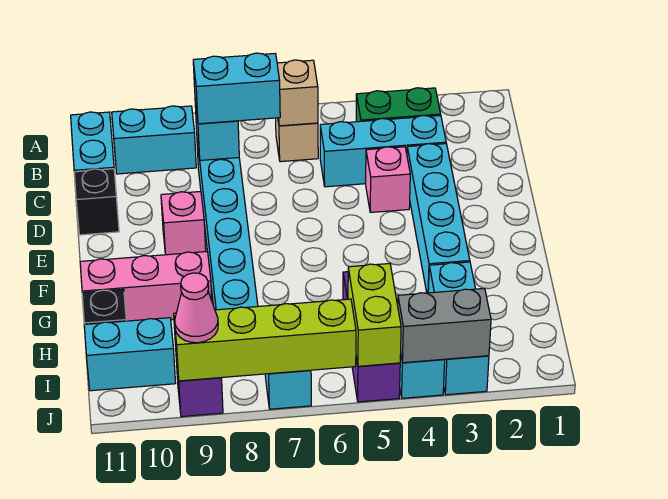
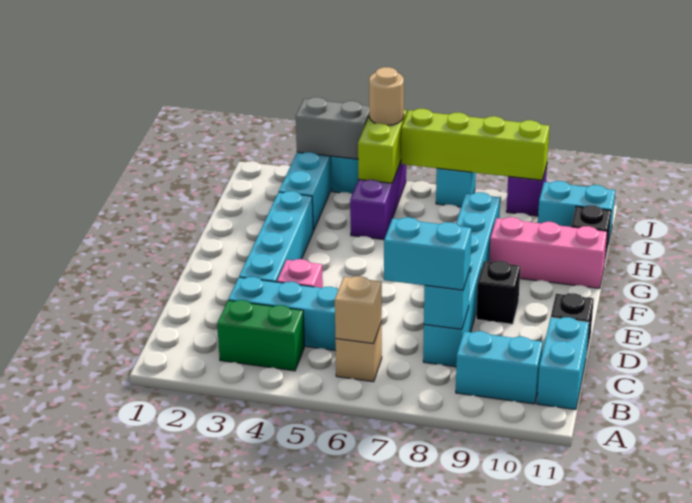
pink 1x1 brick [161,192,206,255] -> black 1x1 brick [476,261,520,324]
none -> tan 1x1 round brick [369,67,404,125]
pink 1x1 cone [175,273,218,343] -> none

